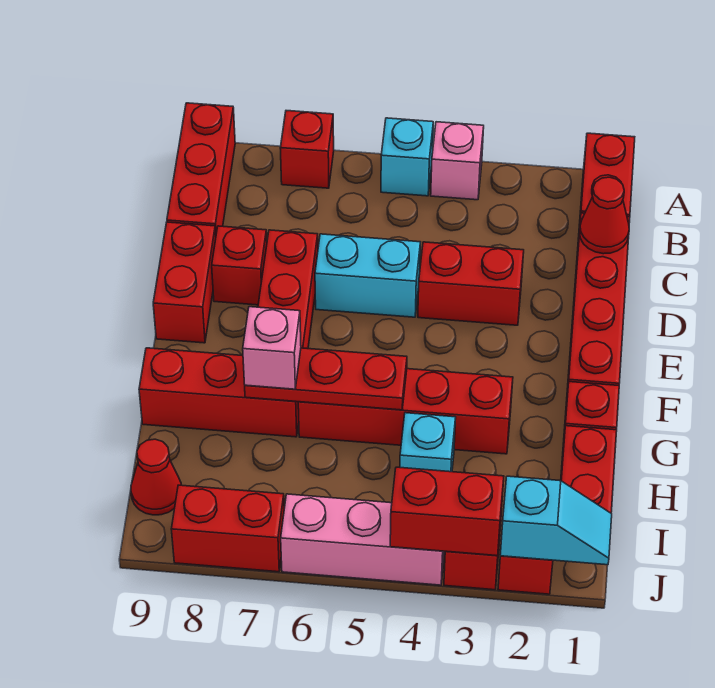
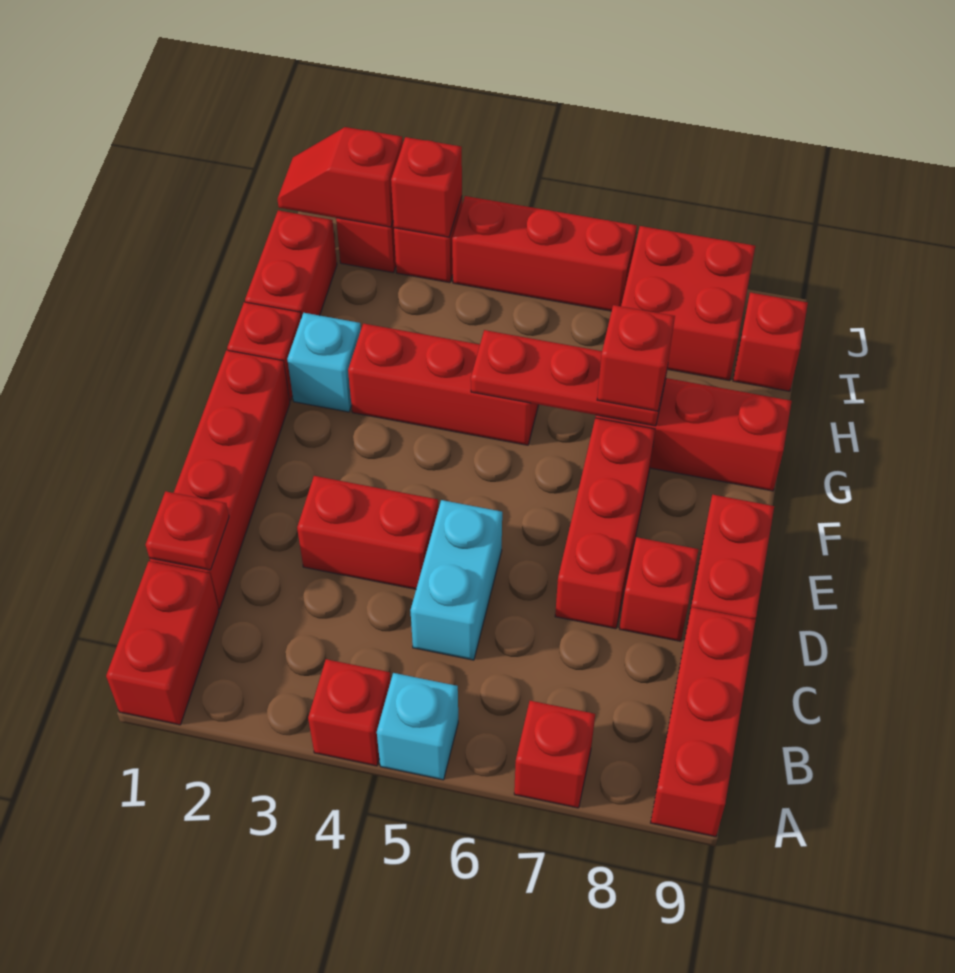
pink 1x1 brick [431,122,484,200] -> red 1x1 brick [308,659,391,766]
red 1x1 cone [580,177,629,254] -> red 1x1 plate [146,491,229,570]
cyan 1x2 brick [315,234,420,317] -> cyan 1x2 brick turned to [410,500,502,660]
red 1x4 brick [298,369,513,454] -> red 1x3 brick [348,323,539,445]
pink 1x1 brick [243,307,301,389] -> red 1x1 brick [597,305,675,411]
cyan 1x1 brick [400,413,456,472] -> cyan 1x1 brick moved to [287,313,361,412]
red 1x1 cone [131,439,181,515] -> red 1x1 brick [733,292,808,391]
cyan 1x2 slope [500,476,612,565] -> red 1x2 slope [277,127,403,227]
red 1x2 brick [390,467,504,556] -> red 1x1 brick [391,137,462,237]
pink 1x3 brick [281,494,445,585] -> red 1x3 brick [452,196,637,311]
red 1x2 brick [171,485,284,572] -> red 2x2 brick [621,226,755,381]

